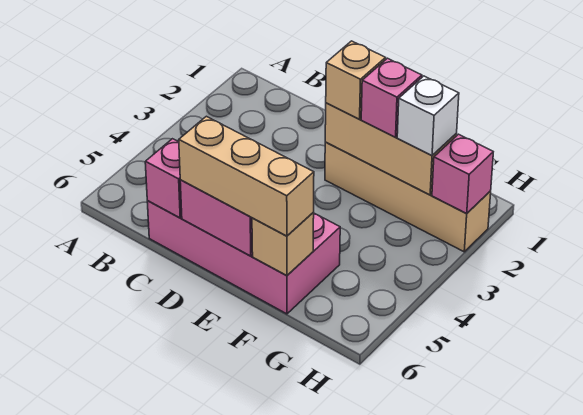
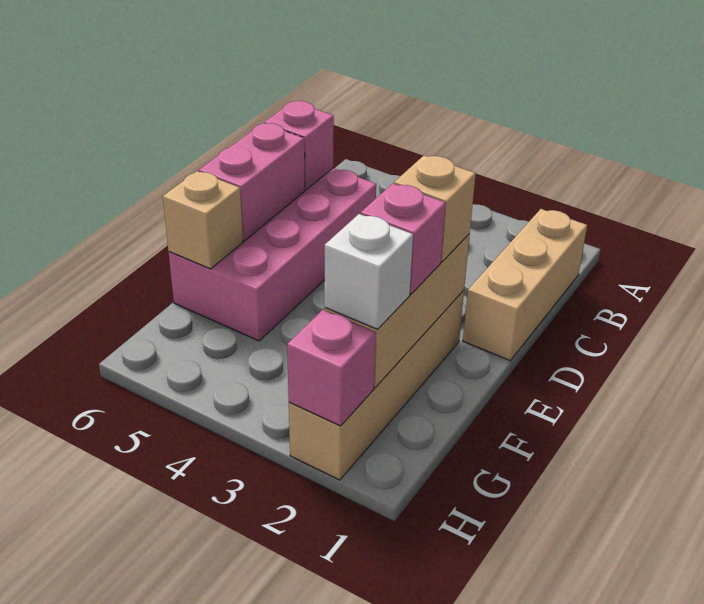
tan 1x3 brick [179,116,314,236] -> tan 1x3 brick moved to [463,209,587,361]

